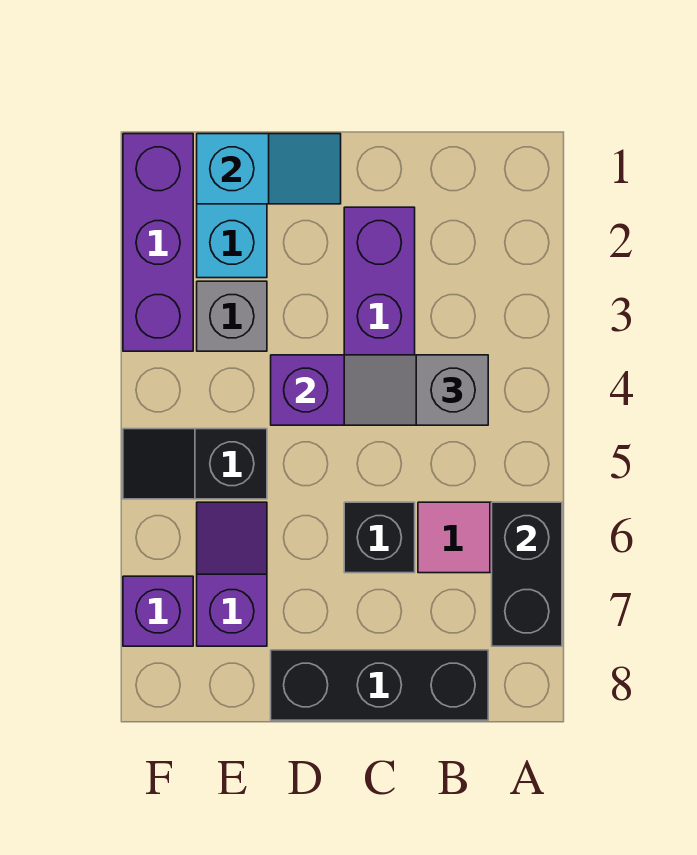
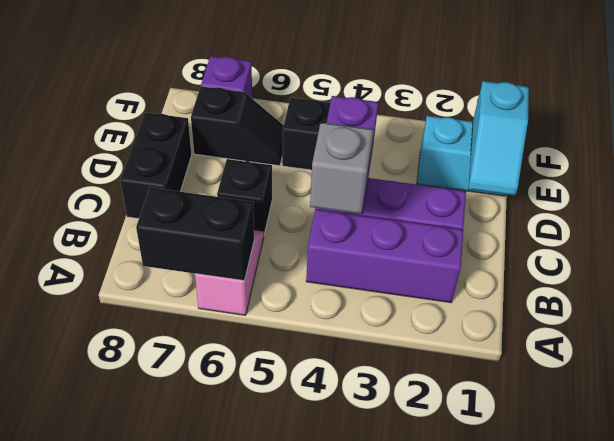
black 1x3 brick [271,650,488,720] -> black 1x2 brick [120,113,192,219]
grey 1x1 brick [197,281,267,351] -> none
purple 1x2 slope [197,502,267,646] -> black 1x2 slope [191,86,284,166]
purple 1x3 brick [123,134,193,351] -> purple 1x3 brick moved to [306,209,463,303]

